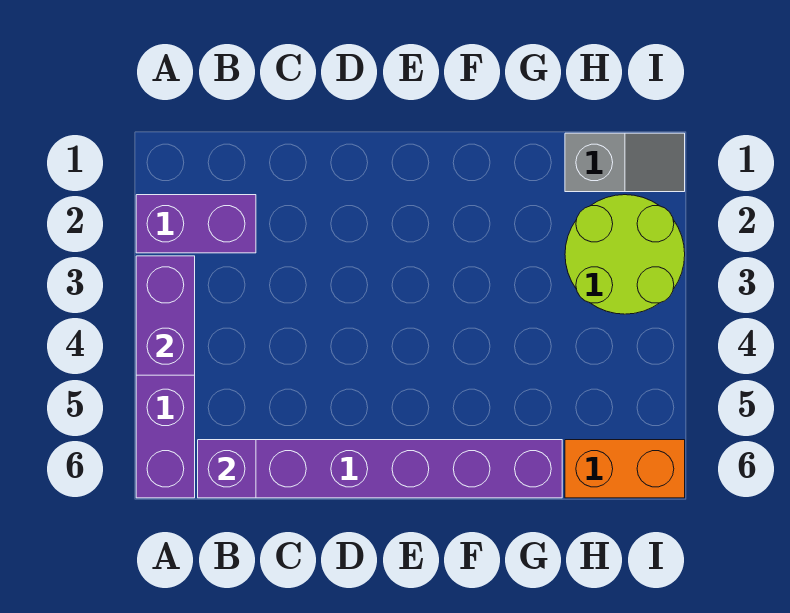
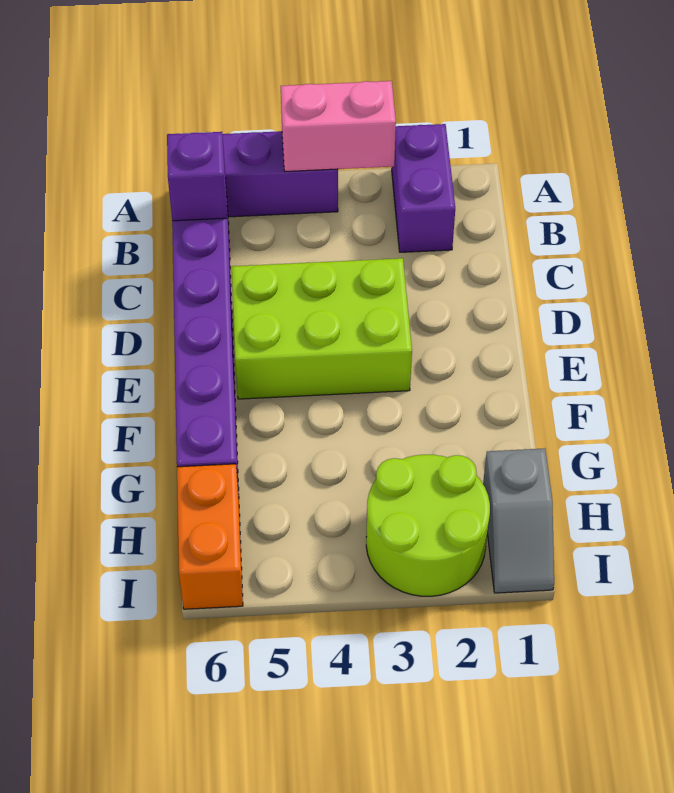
purple 1x2 brick [136,256,195,375] -> pink 1x2 brick [281,81,396,171]
none -> lime 2x3 brick [232,258,412,399]

